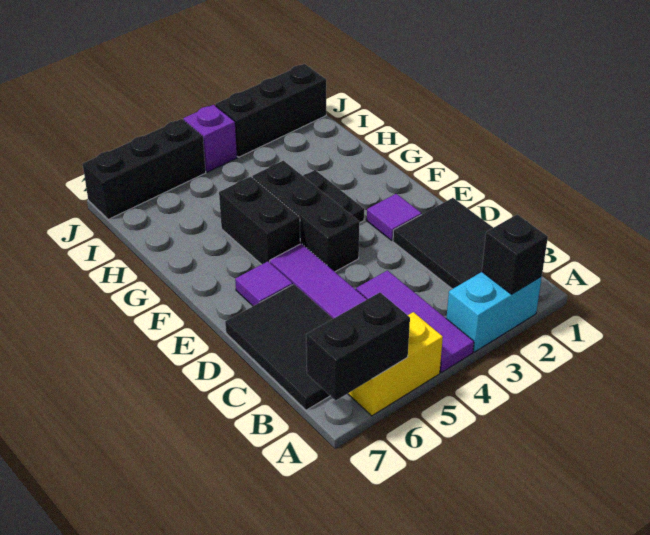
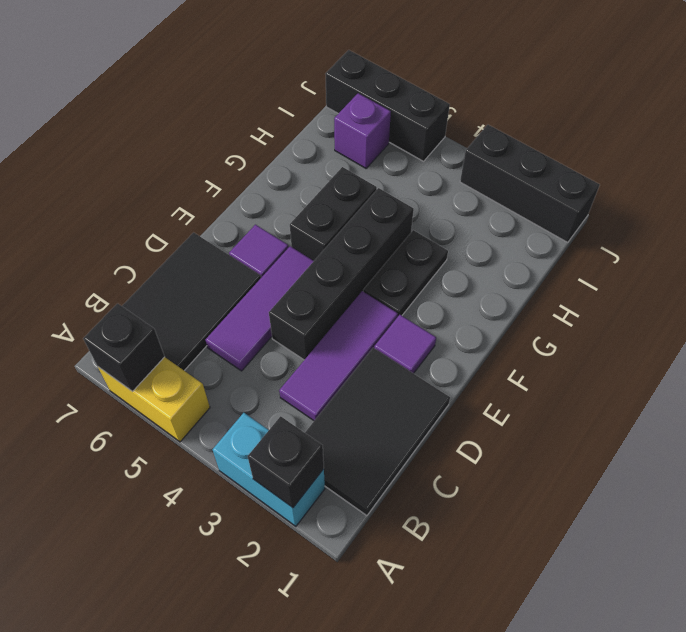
purple 1x3 tile [356,270,474,373] -> purple 1x3 tile moved to [279,291,398,421]
black 1x2 brick [306,292,410,400] -> black 1x1 brick [83,304,165,391]
black 1x3 brick [252,161,360,272] -> black 1x4 brick [269,188,414,360]
purple 1x1 brick [183,105,237,172] -> purple 1x1 brick moved to [334,93,391,168]

